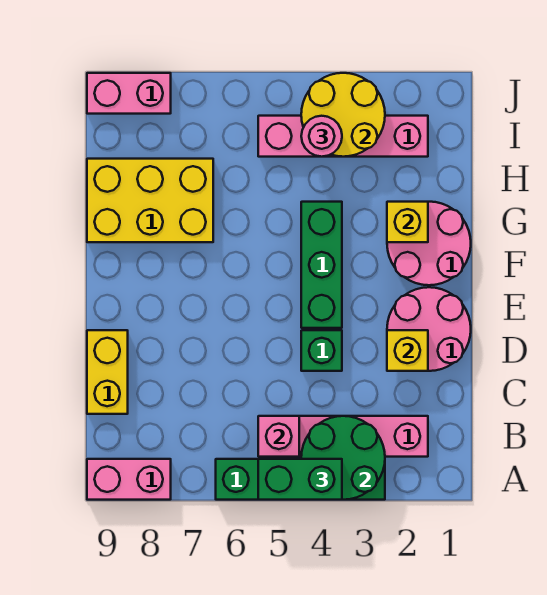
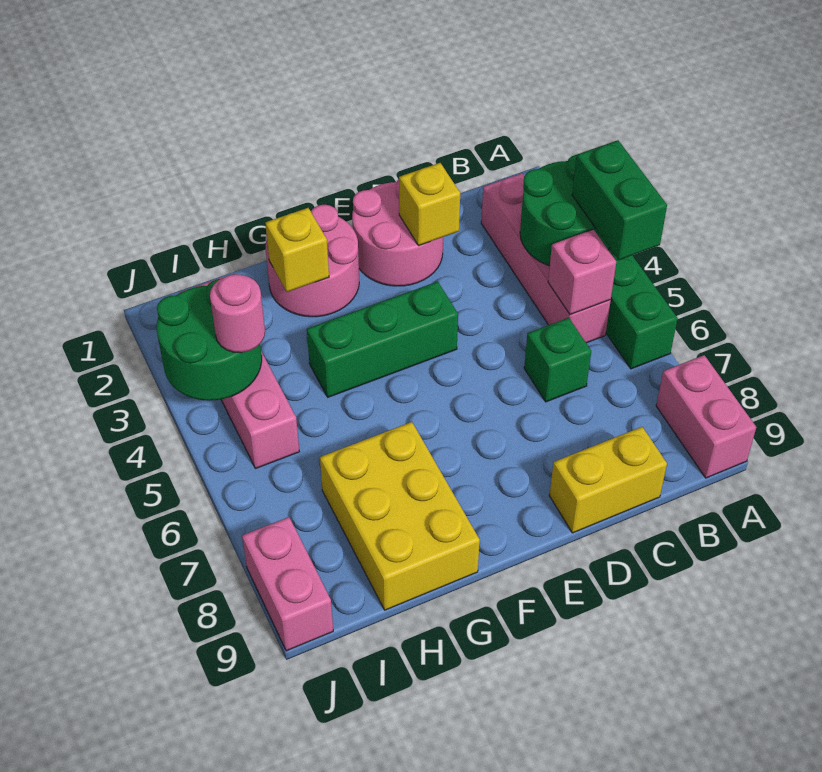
green 1x1 brick [301,330,342,371] -> green 1x1 brick moved to [524,318,591,402]
yellow 2x2 round brick [301,73,385,157] -> green 2x2 round brick [157,279,262,401]

